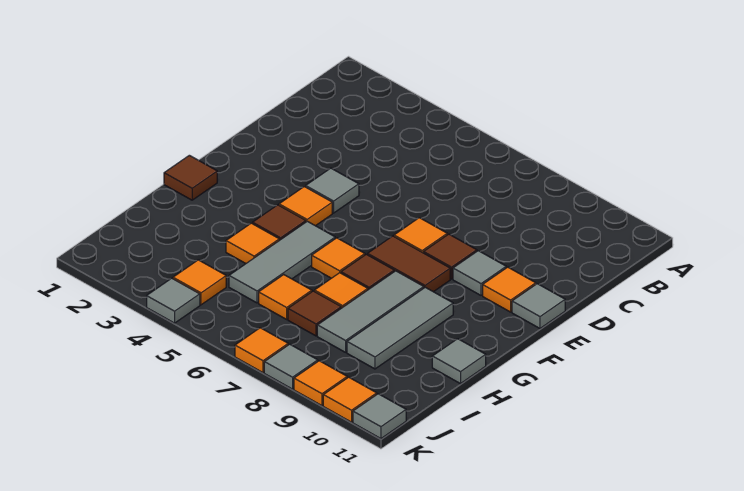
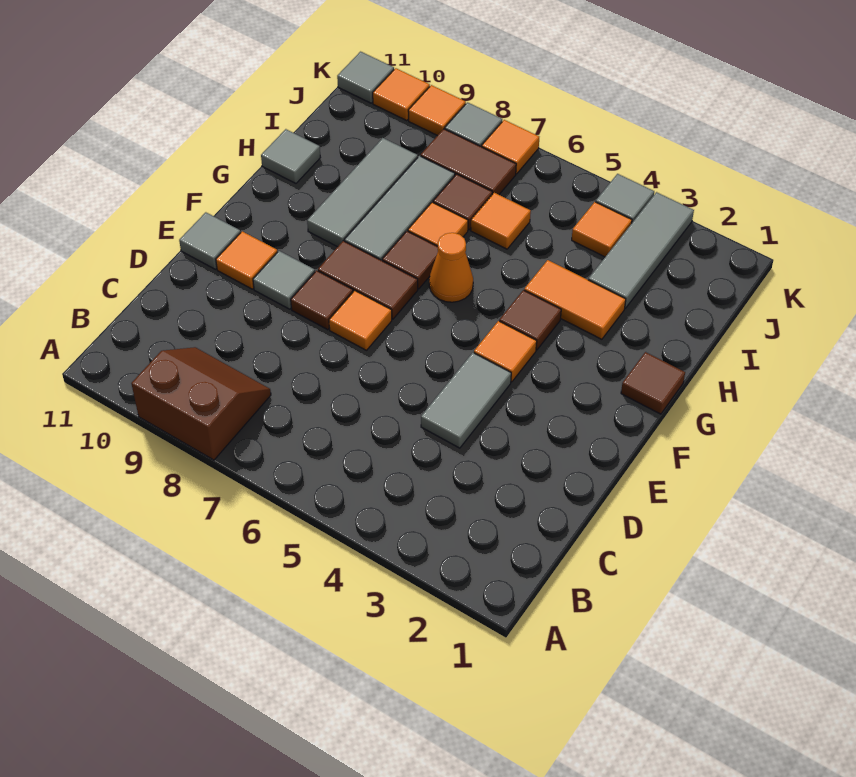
none -> brown 2x2 slope [131,347,271,460]
grey 1x1 tile [306,168,359,213] -> grey 1x2 tile [421,353,511,448]
grey 1x3 tile [229,221,335,303] -> grey 1x3 tile moved to [588,192,694,308]
orange 1x1 tile [312,238,365,278] -> orange 1x1 cone [429,233,473,302]
orange 1x1 tile [226,223,279,263] -> orange 1x2 tile [524,260,626,339]
none -> brown 1x2 tile [421,129,516,195]

